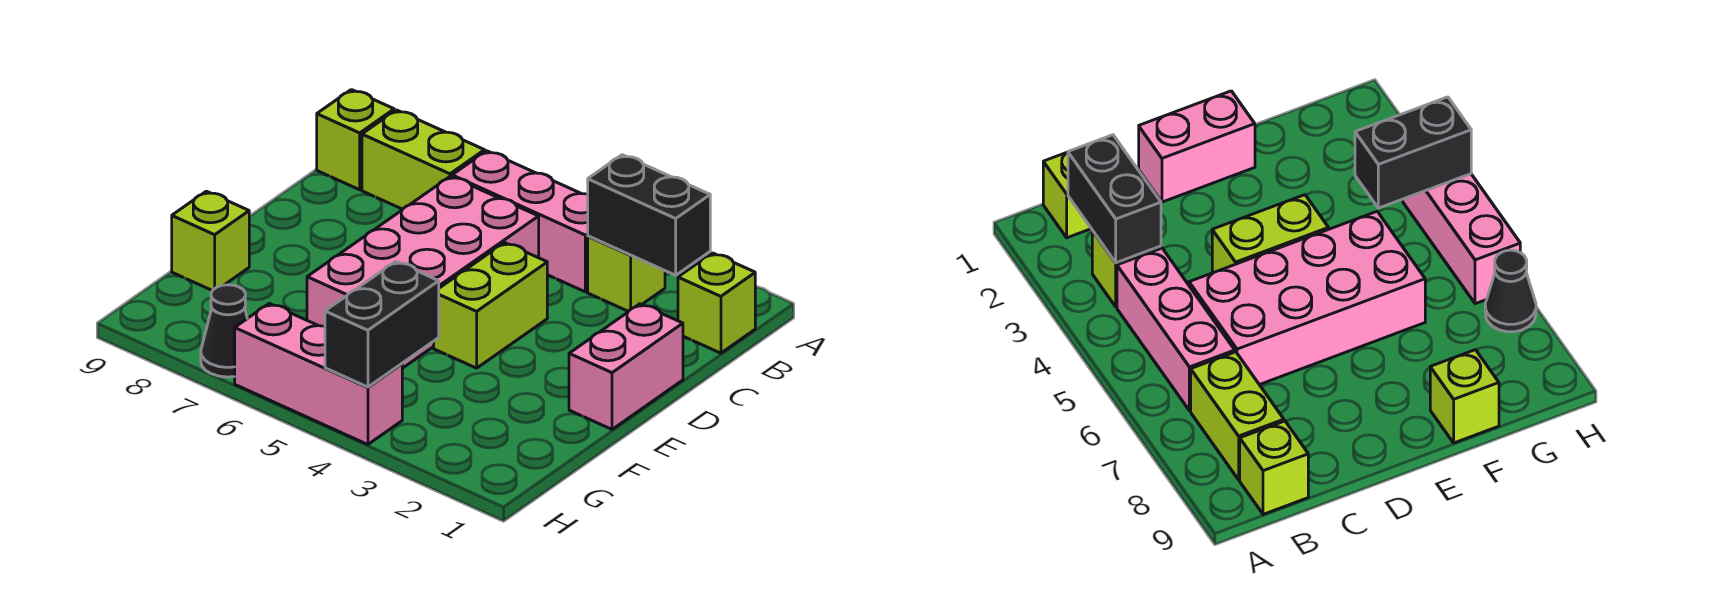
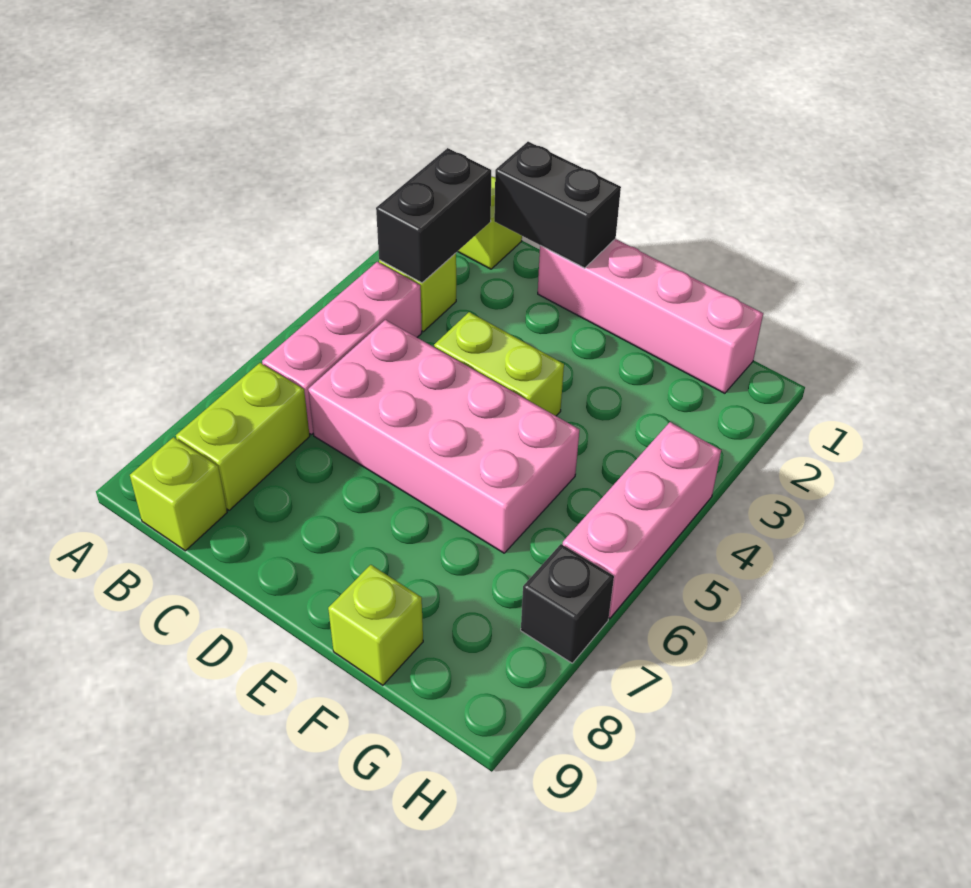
pink 1x2 brick [569,304,683,429] -> pink 1x4 brick [538,239,763,393]
black 1x2 brick [325,261,439,387] -> black 1x2 brick moved to [494,142,621,268]
black 1x1 cone [201,285,247,377] -> black 1x1 brick [521,544,614,663]

